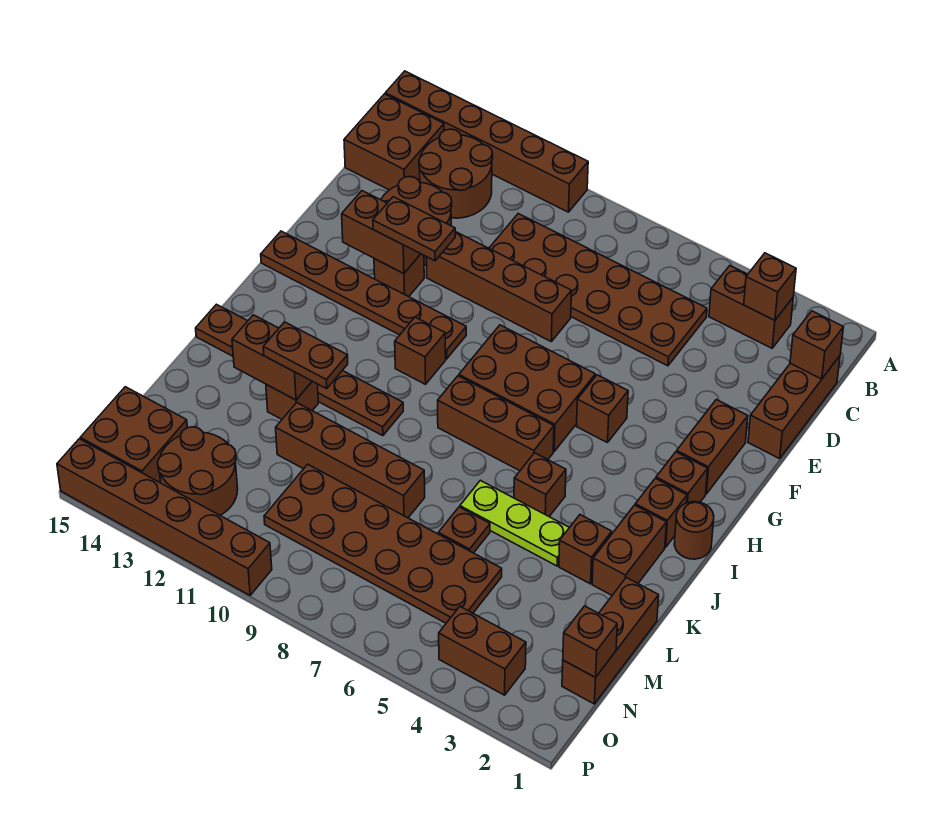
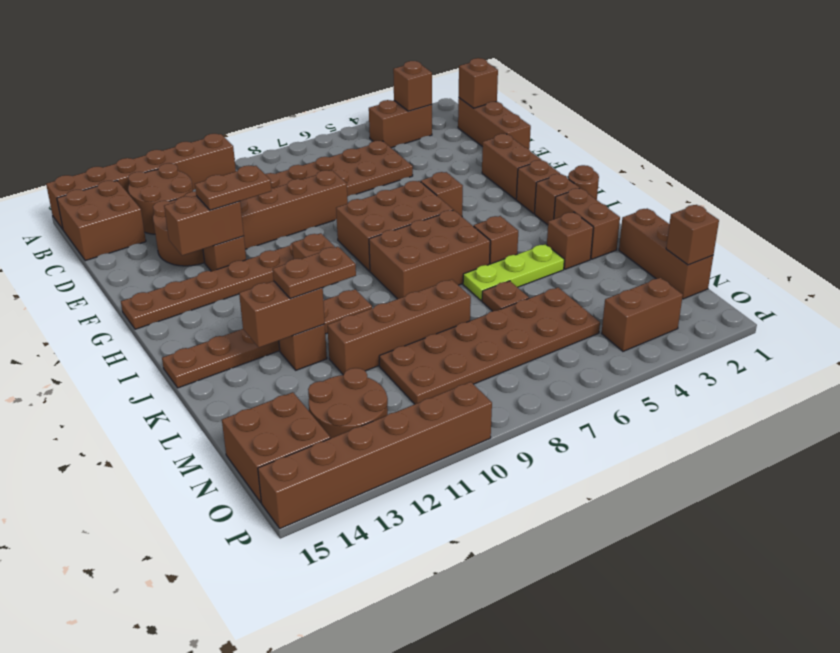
brown 1x3 brick [438,376,554,471] -> brown 2x3 brick [369,210,490,299]

